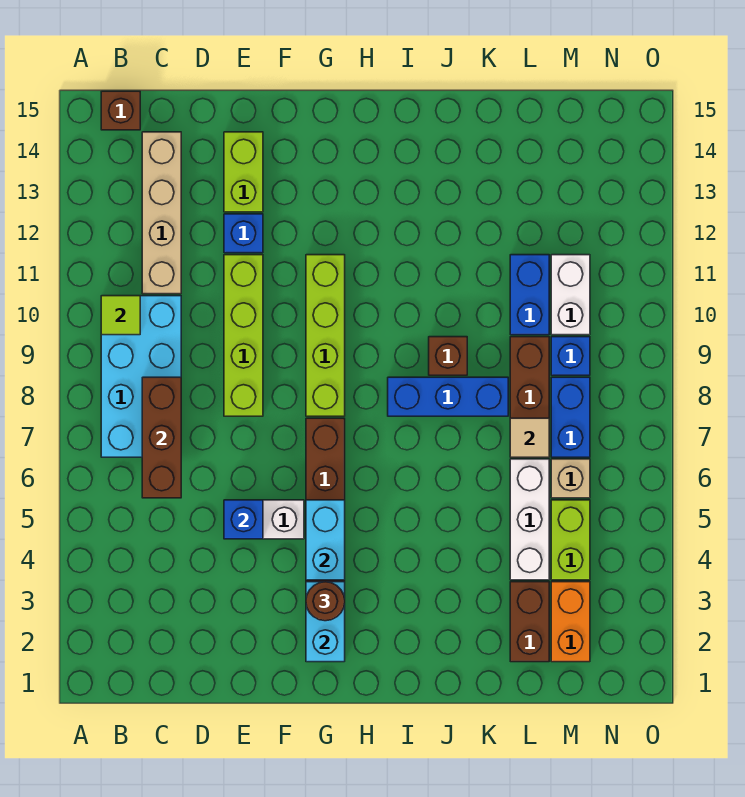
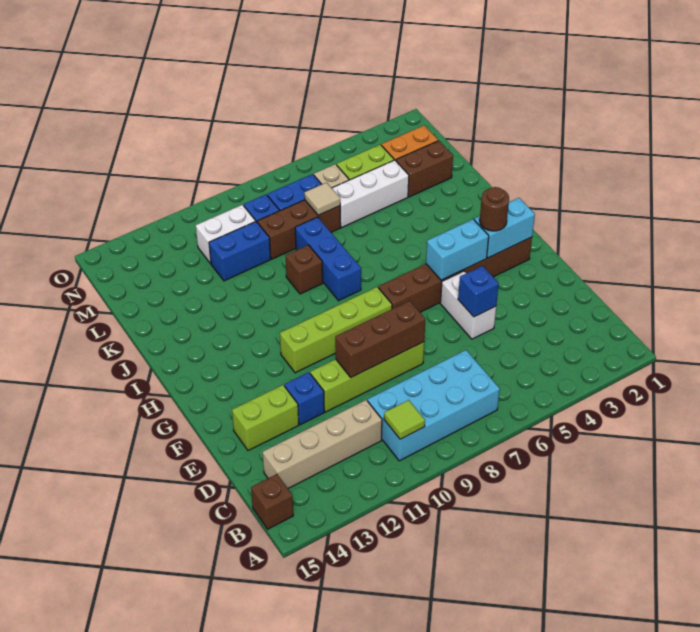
brown 1x3 brick [142,377,181,498] -> brown 1x3 brick moved to [335,301,426,377]

